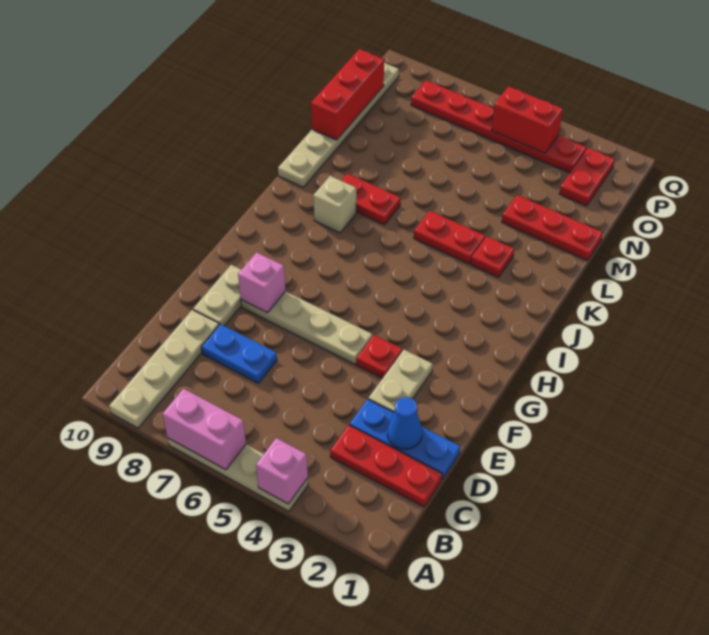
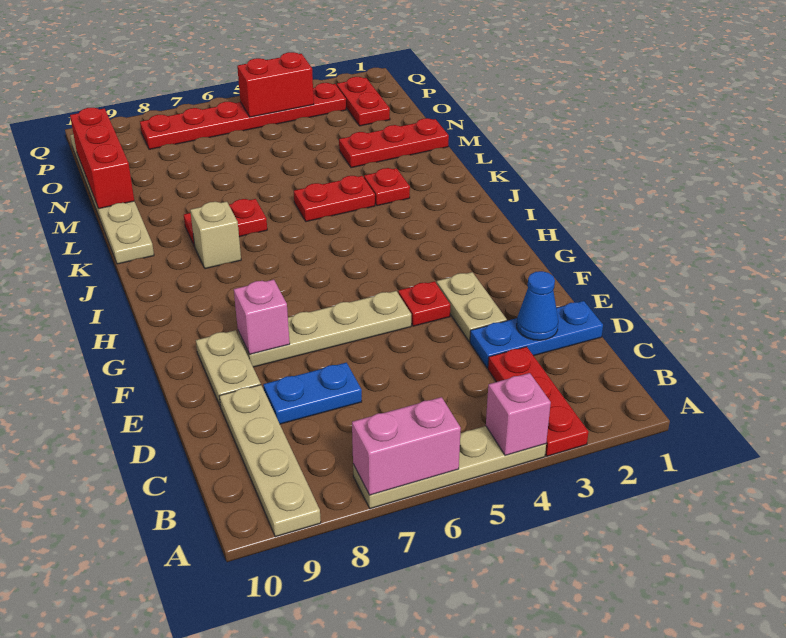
red 1x3 plate [330,425,442,507] -> red 1x3 plate turned to [488,347,589,456]

